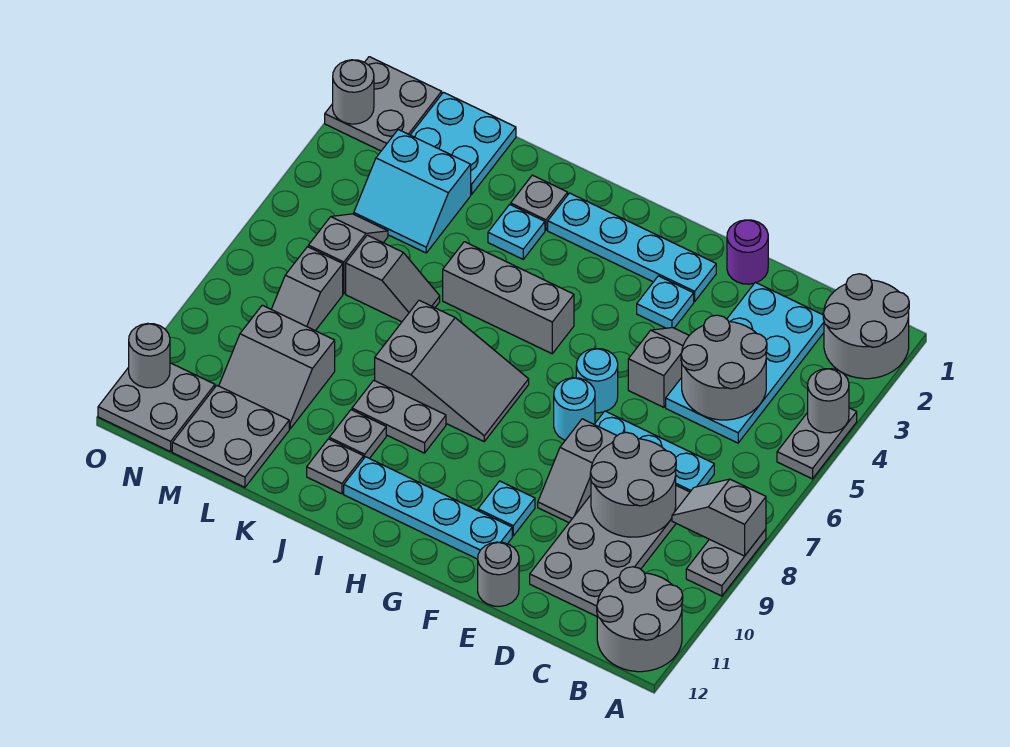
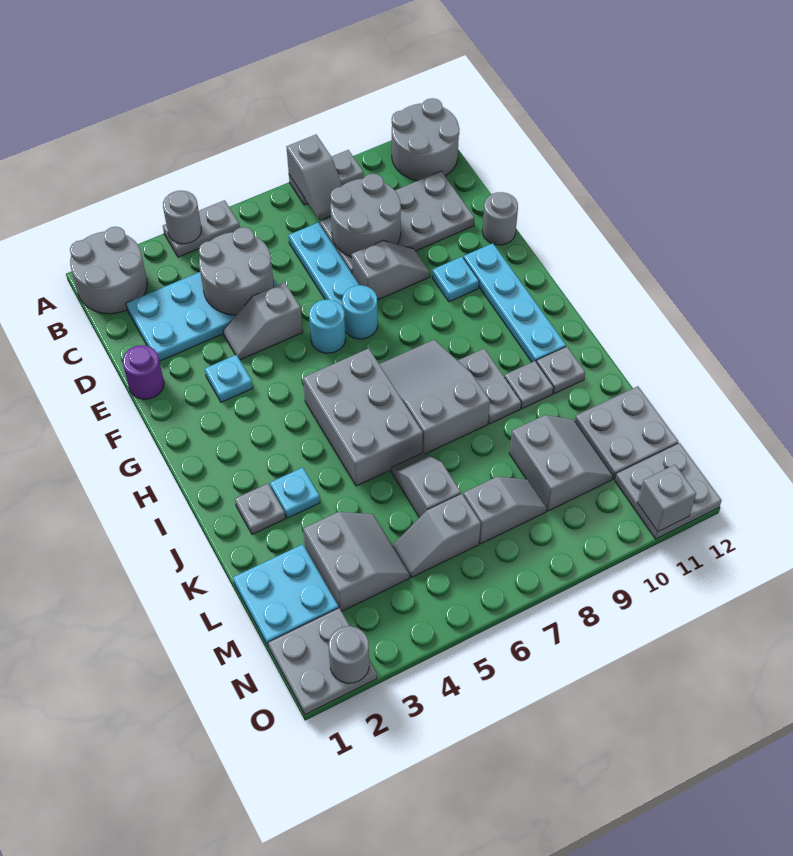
cyan 1x4 plate [548,193,716,302] -> none
grey 1x3 brick [443,242,574,354] -> grey 2x3 brick [303,348,423,486]
cyan 2x2 slope [354,130,471,253] -> grey 2x2 slope [303,512,410,611]
grey 1x1 round brick [129,323,170,388] -> grey 1x1 brick [637,465,696,532]

